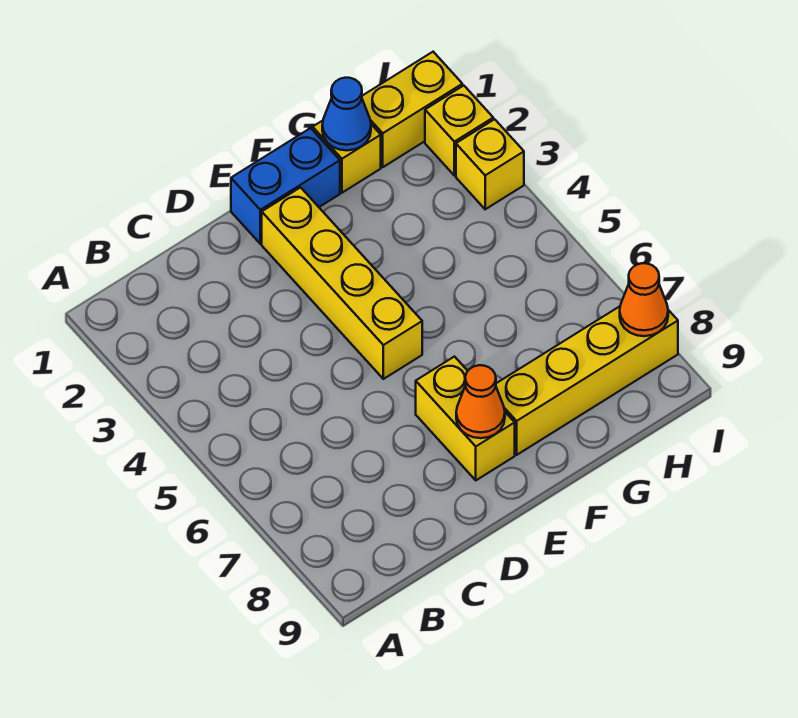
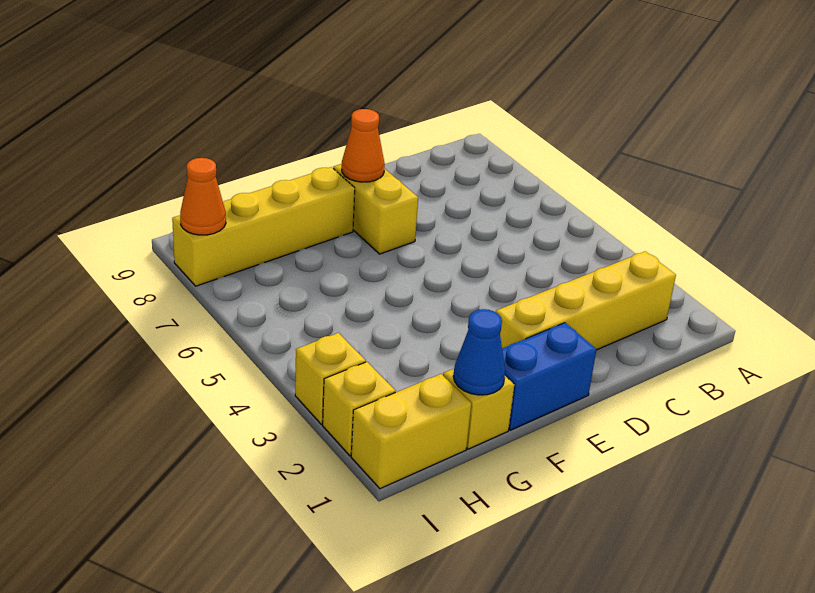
yellow 1x4 brick [262,188,422,379] -> yellow 1x4 brick turned to [496,251,676,350]

